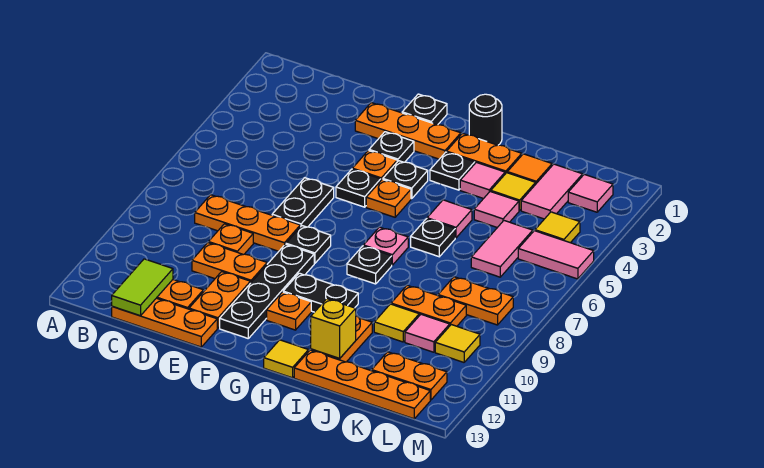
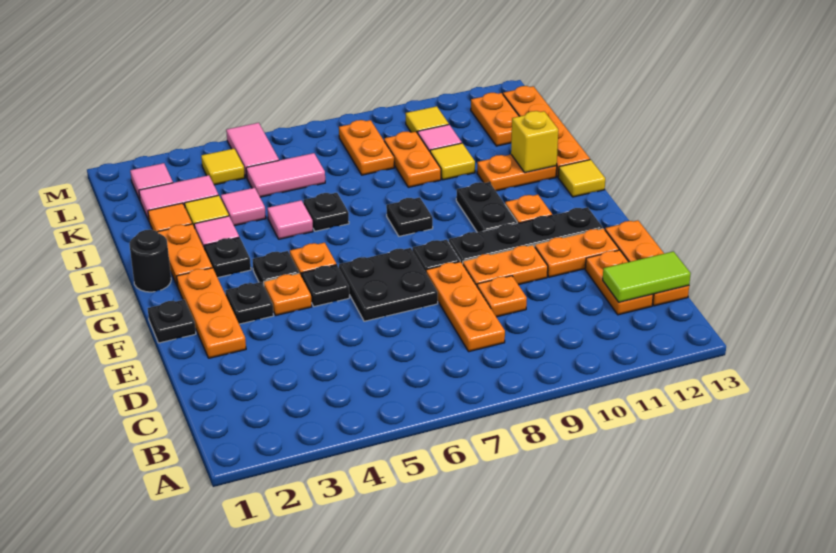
orange 1x2 plate [192,243,267,282] -> orange 1x2 plate turned to [463,245,548,286]
black 1x2 plate [272,178,334,227] -> black 2x2 plate [339,248,438,321]
pink 1x1 plate [363,227,408,265] -> none

